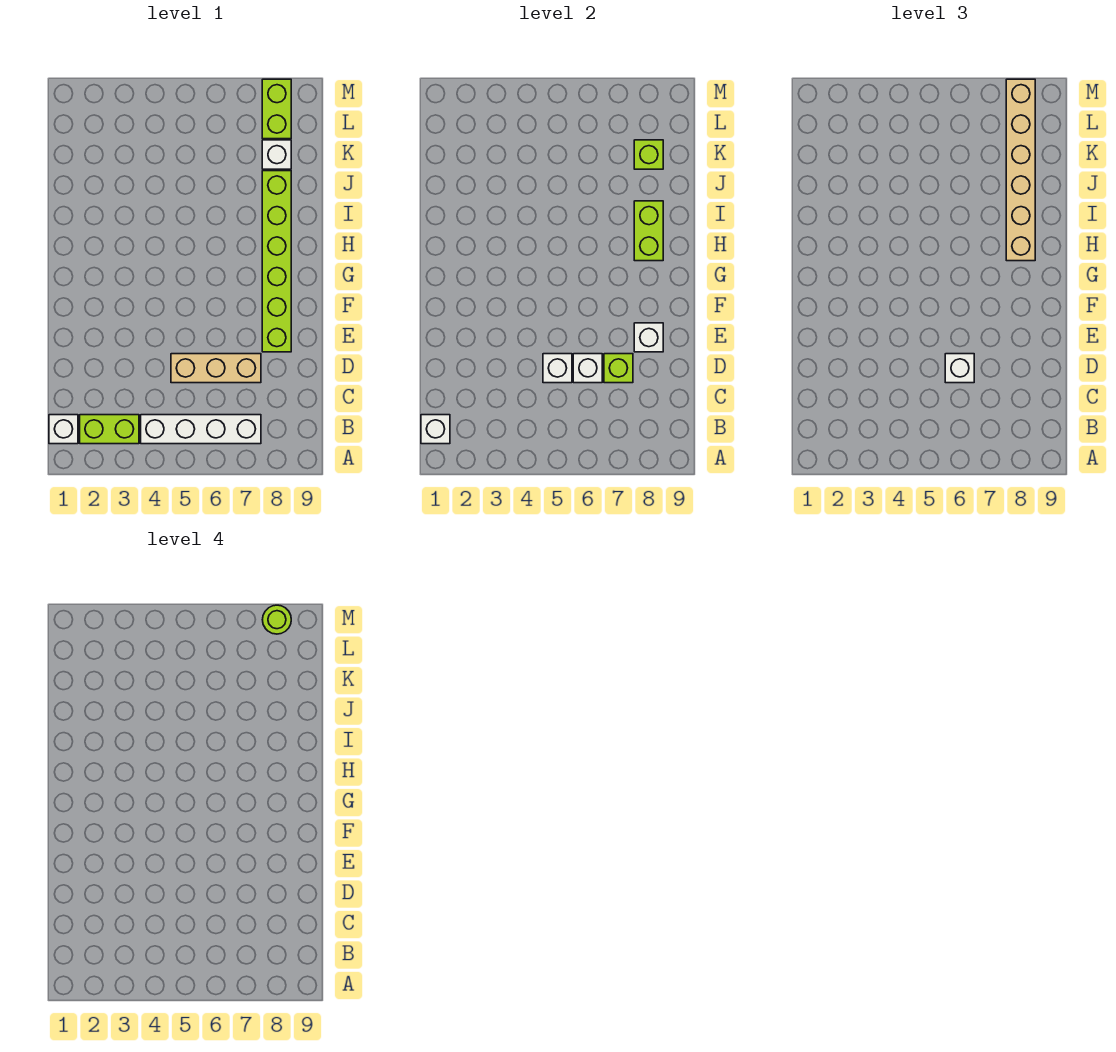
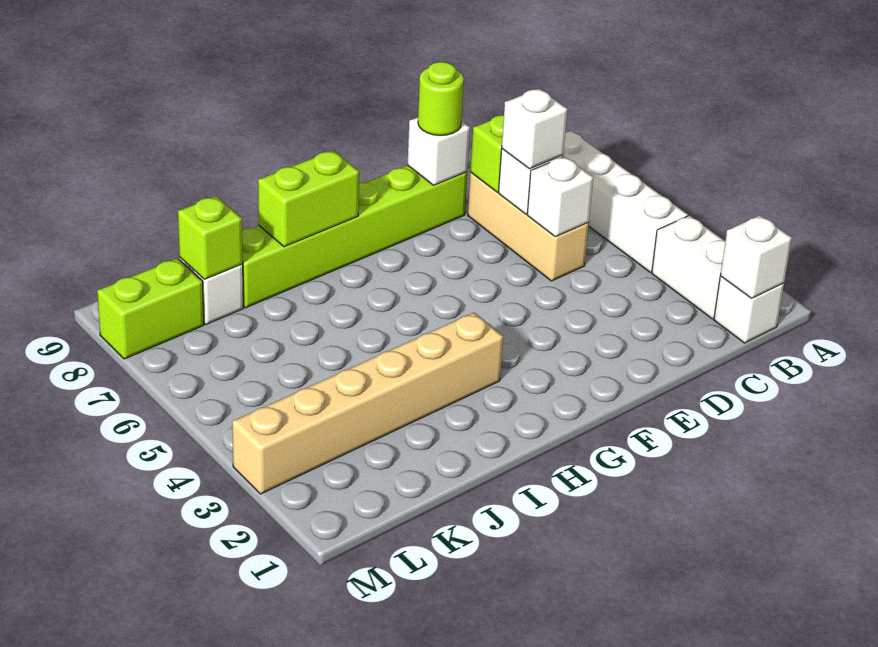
lime 1x2 brick [80,415,139,444] -> white 1x2 brick [652,216,725,319]
tan 1x6 brick [1006,79,1035,261] -> tan 1x6 brick moved to [232,312,503,494]
lime 1x1 round brick [262,605,291,634] -> lime 1x1 round brick moved to [418,62,464,136]

